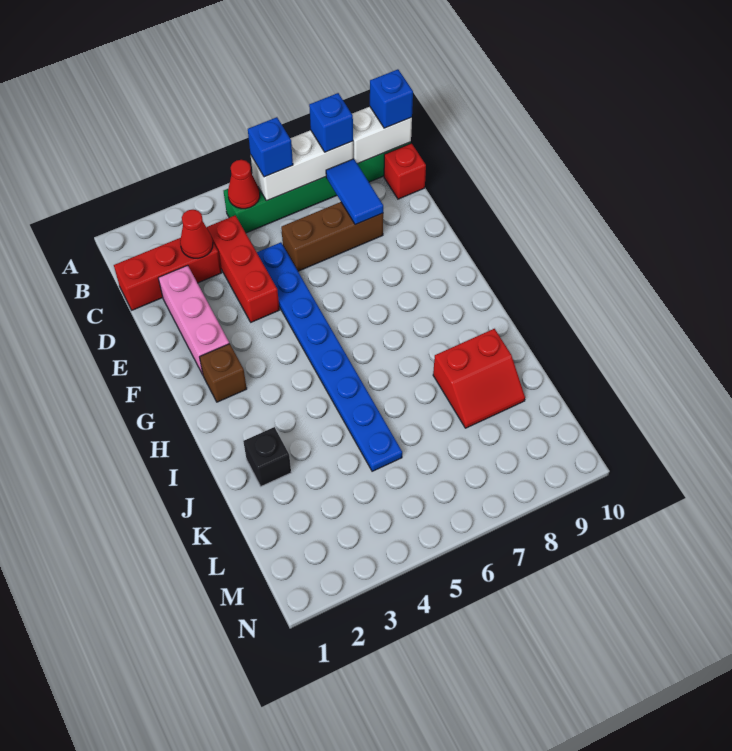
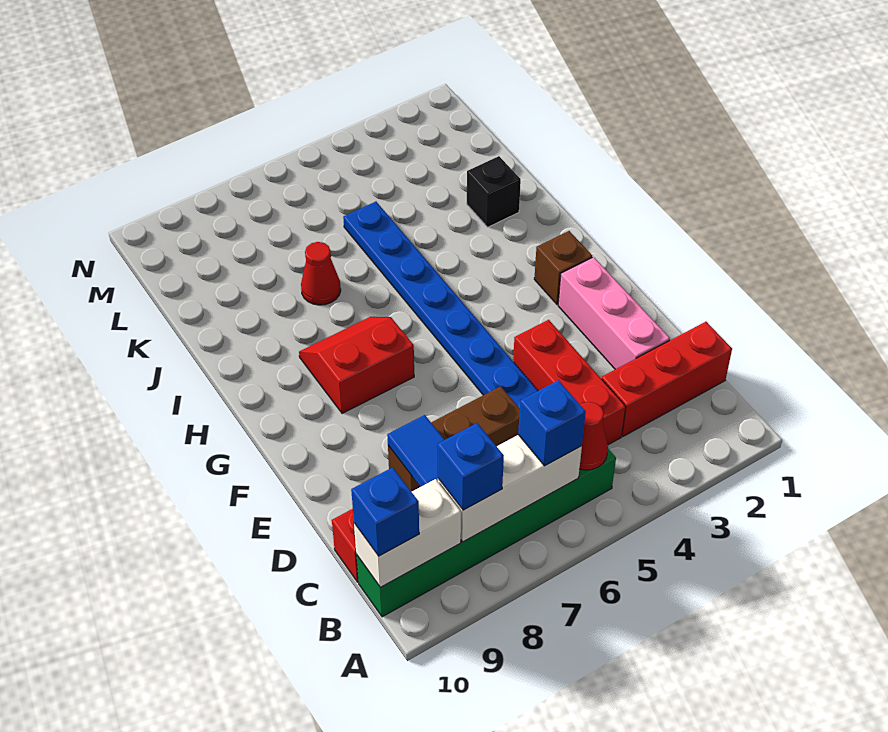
red 1x1 cone [180,210,213,258] -> red 1x1 cone moved to [301,242,341,305]
red 2x2 slope [433,329,525,428] -> red 2x2 slope moved to [299,317,414,414]

